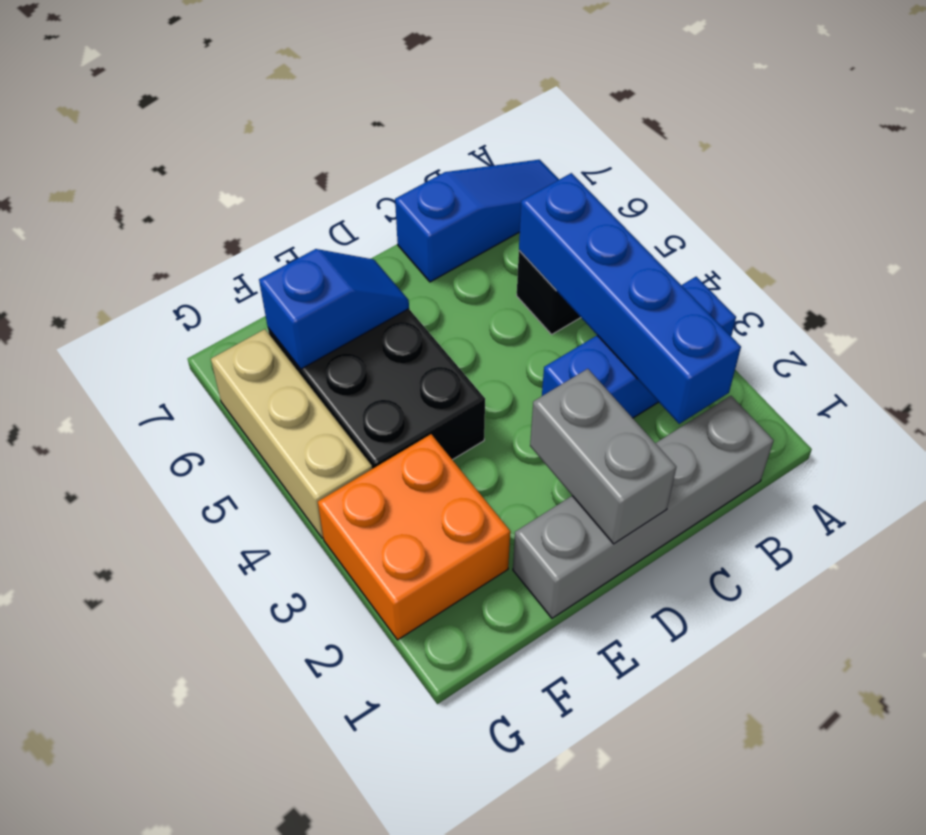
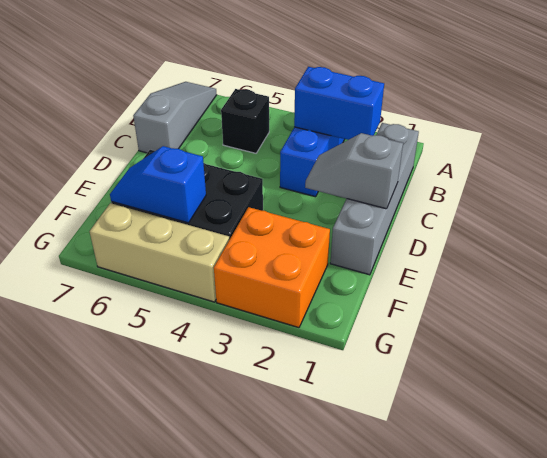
blue 1x3 slope [395,160,559,282] -> grey 1x3 slope [133,82,217,153]
blue 1x4 brick [519,173,741,424] -> blue 1x2 brick [294,67,384,140]
grey 1x2 brick [530,369,676,544] -> grey 1x2 slope [305,133,403,209]
blue 1x2 slope [259,249,409,369] -> blue 1x2 slope turned to [110,146,206,223]

